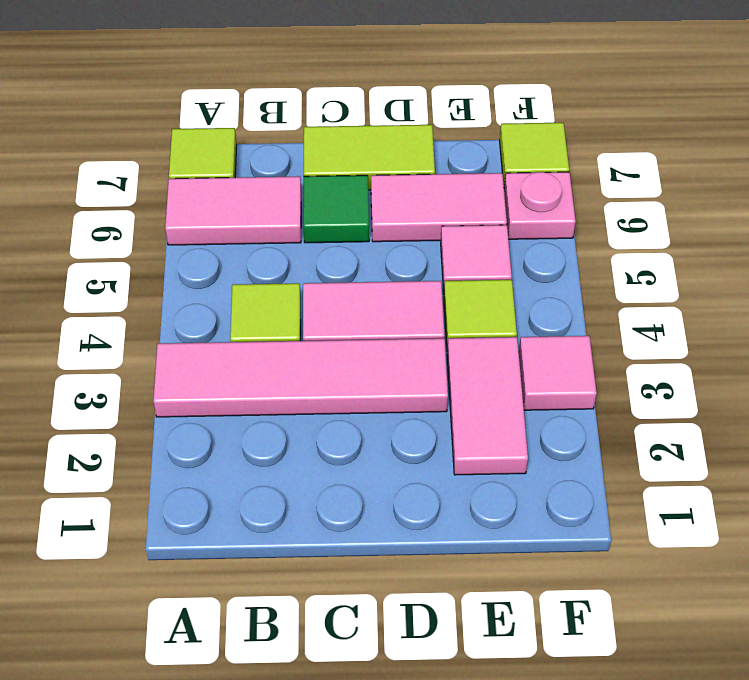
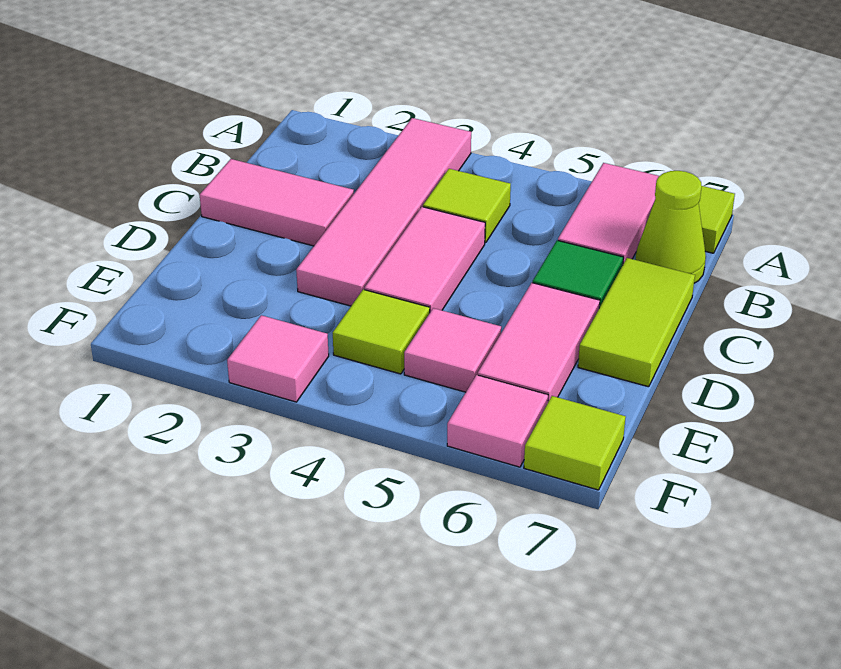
none -> lime 1x1 cone [635,171,706,283]
pink 1x2 tile [447,337,528,475] -> pink 1x2 tile moved to [200,159,354,246]
pink 1x1 plate [504,172,576,239] -> pink 1x1 tile [447,375,548,467]

